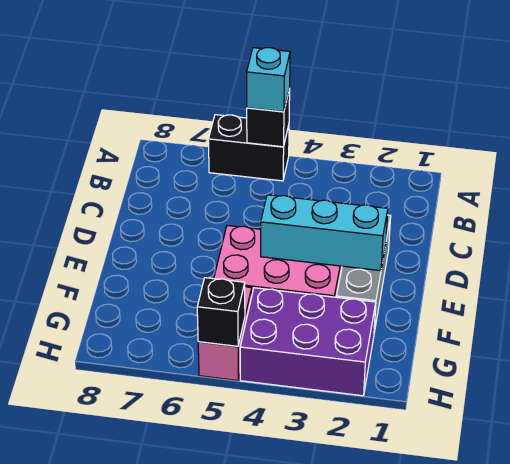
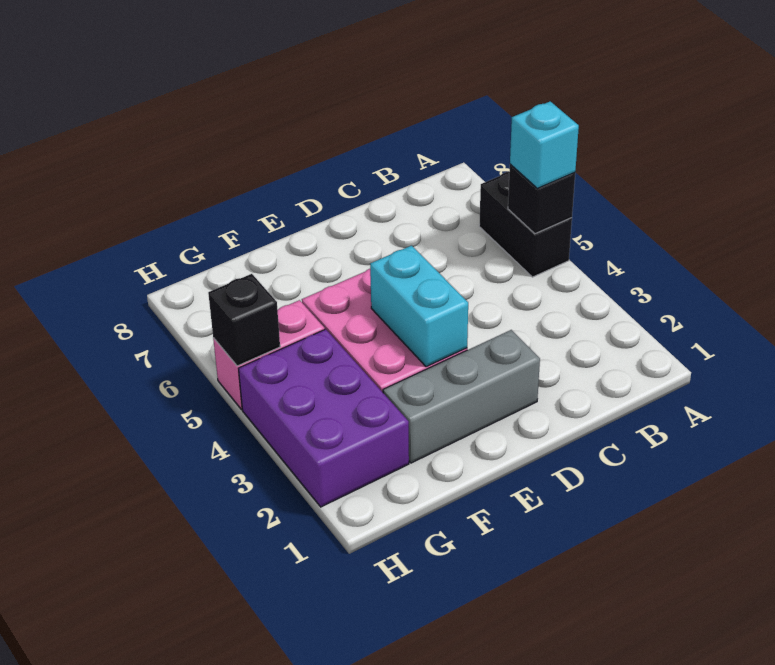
cyan 1x3 brick [261,195,388,271] -> cyan 1x2 brick [370,246,468,367]

